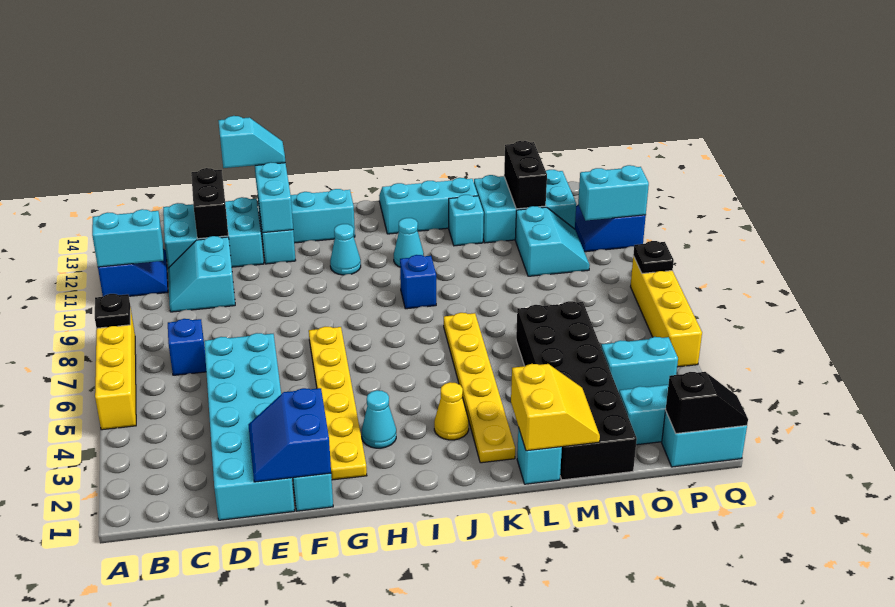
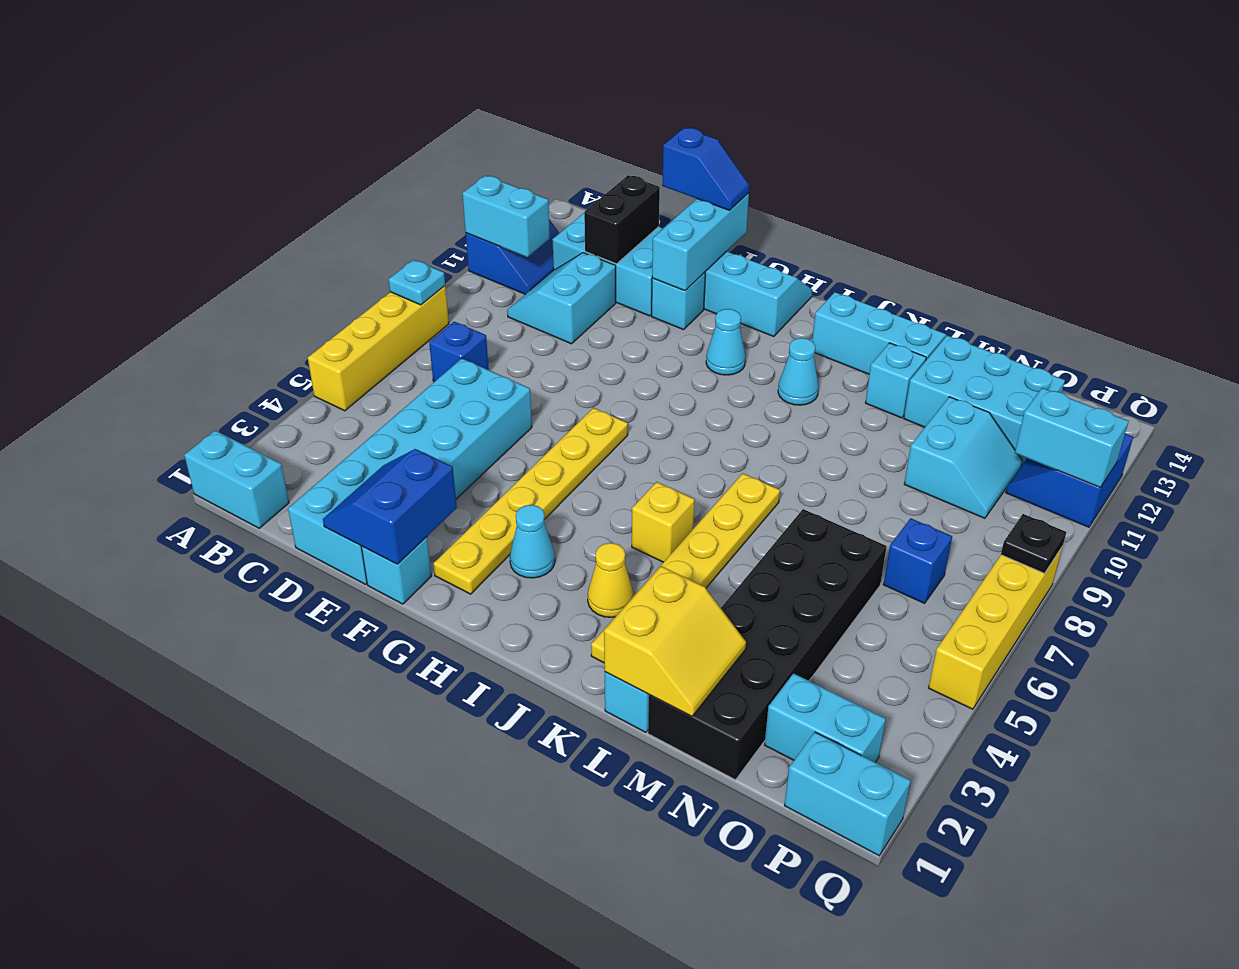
black 1x1 plate [95,294,130,328] -> cyan 1x1 plate [389,260,445,305]
cyan 1x2 slope [218,116,285,168] -> blue 1x2 slope [662,128,750,210]
none -> yellow 1x1 brick [632,482,695,562]
blue 1x1 brick [400,255,436,309] -> blue 1x1 brick moved to [883,518,952,603]
black 1x2 brick [504,141,547,209] -> none
cyan 1x2 brick [601,337,678,392] -> cyan 1x2 brick moved to [184,431,289,528]
black 1x2 slope [666,372,748,434] -> none

